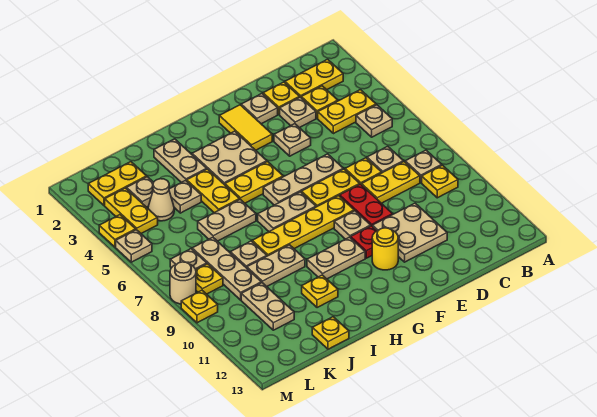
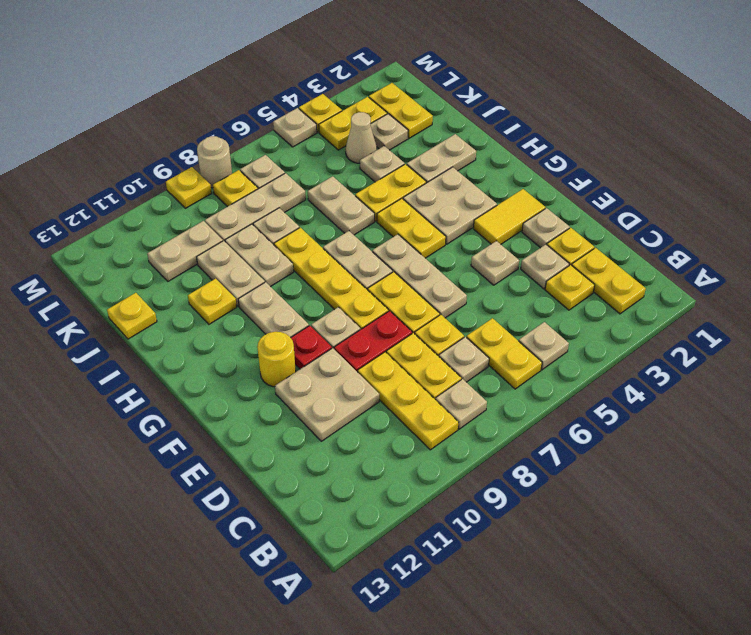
yellow 1x2 plate [318,90,376,134] -> yellow 1x2 plate moved to [467,318,542,389]
yellow 1x1 plate [422,165,458,198] -> yellow 1x3 plate [358,352,459,450]
none -> tan 1x2 plate [197,241,265,306]

